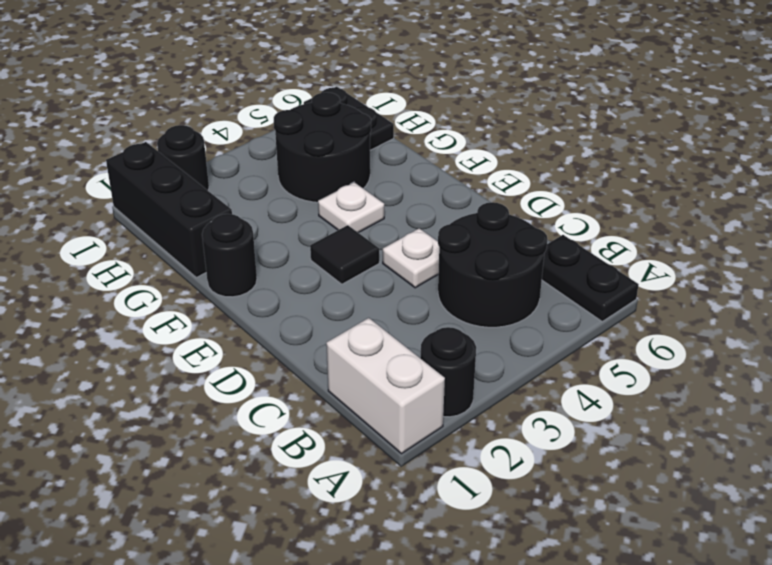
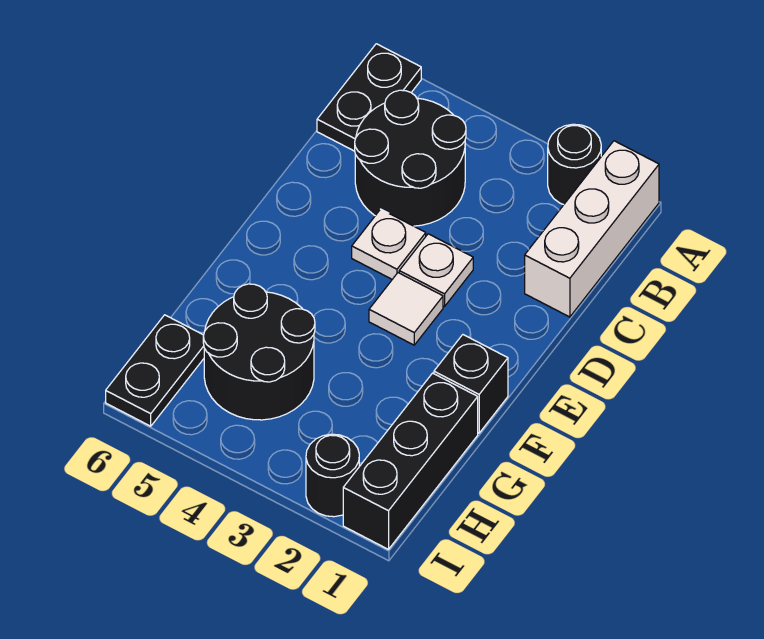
white 1x2 brick [326,318,445,454] -> white 1x3 brick [525,141,659,317]
black 1x1 tile [310,225,379,284] -> white 1x1 tile [369,273,443,345]
black 1x1 round brick [202,214,257,297] -> black 1x1 brick [434,335,508,433]
white 1x1 plate [318,182,384,233] -> white 1x1 plate moved to [399,234,473,306]

